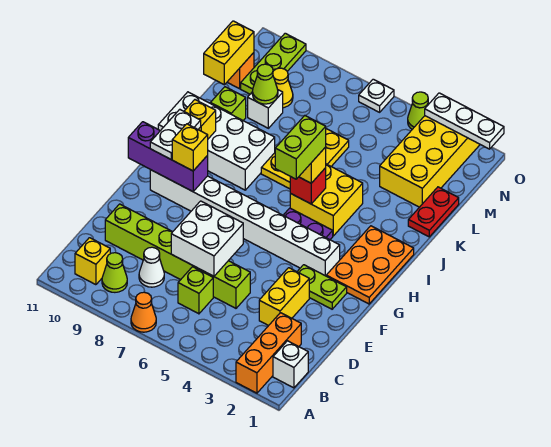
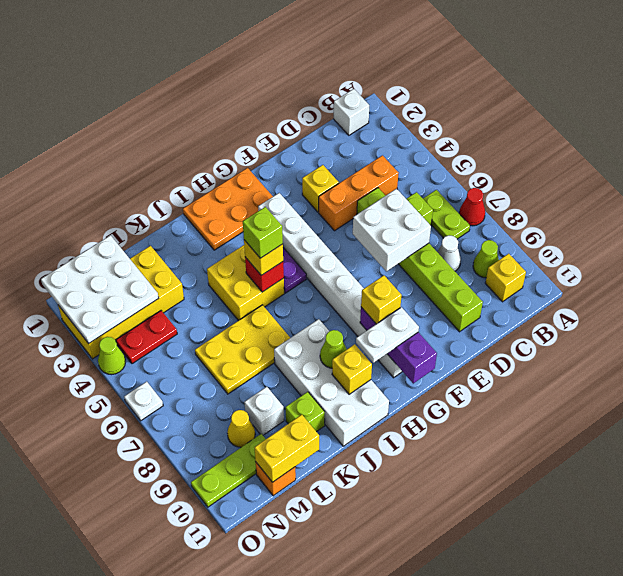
orange 1x3 brick [236,313,301,393] -> orange 1x3 brick moved to [319,155,399,231]
orange 1x1 cone [131,292,156,332] -> red 1x1 cone [459,188,485,226]
yellow 1x2 brick [259,268,309,326] -> yellow 1x1 brick [302,165,339,212]
lime 1x2 plate [297,265,347,309] -> lime 1x2 plate moved to [423,190,470,239]
lime 1x2 brick [275,116,326,179] -> lime 1x1 brick [243,207,283,258]
red 1x2 plate [408,187,459,237] -> red 1x2 plate moved to [116,311,177,364]
lime 1x1 cone [252,64,278,104] -> lime 1x1 cone moved to [320,330,347,368]
white 1x3 plate [425,93,504,149] -> white 3x3 plate [41,235,159,344]

